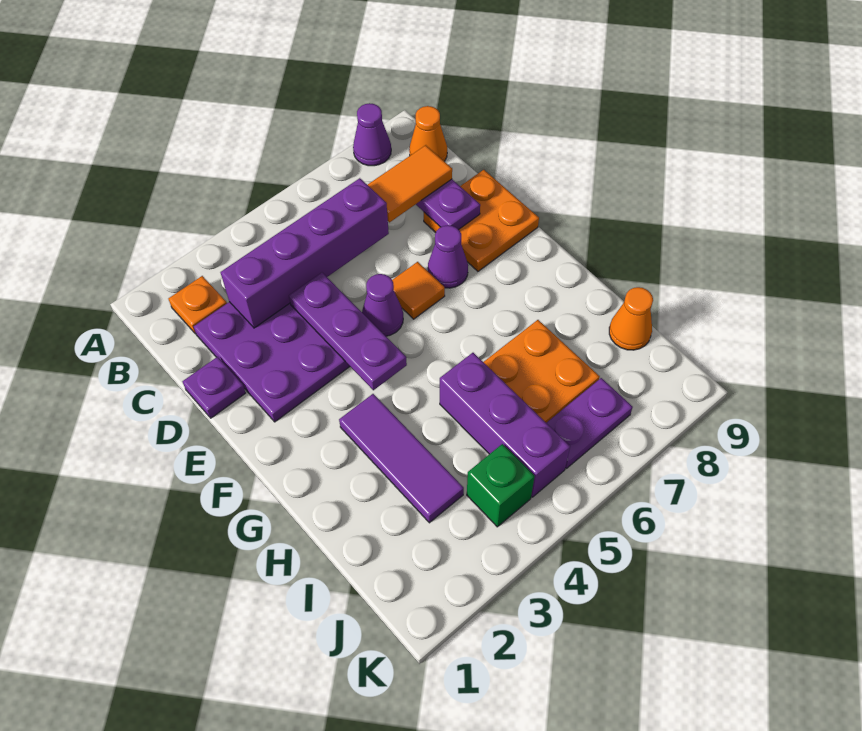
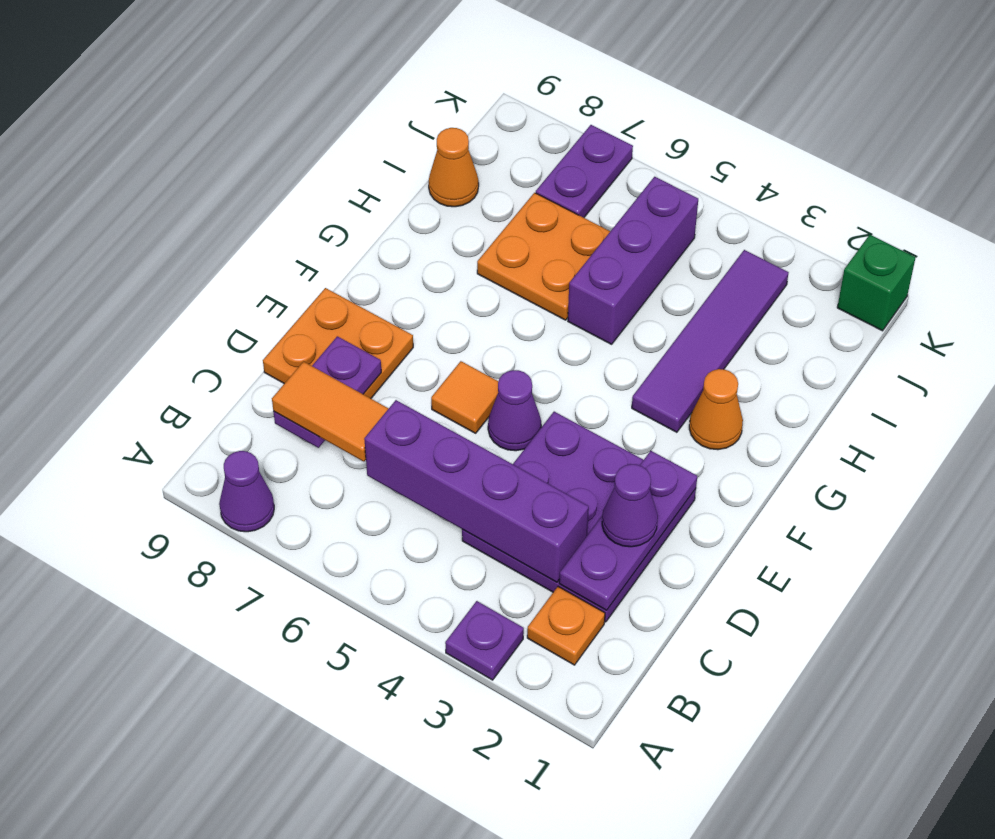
orange 1x1 cone [409,106,447,161] -> orange 1x1 cone moved to [689,369,743,450]
purple 1x1 plate [182,357,246,418] -> purple 1x1 plate moved to [445,601,524,680]
purple 1x3 plate [289,273,407,390] -> purple 1x3 plate moved to [559,451,697,610]
purple 1x1 cone [428,225,468,288] -> purple 1x1 cone moved to [602,464,658,547]
purple 1x3 tile [339,394,464,523] -> purple 1x4 tile [632,250,789,432]
green 1x1 brick [467,444,535,527] -> green 1x1 brick moved to [837,235,916,331]
purple 1x2 plate [547,378,633,468] -> purple 1x2 plate turned to [536,125,633,218]

